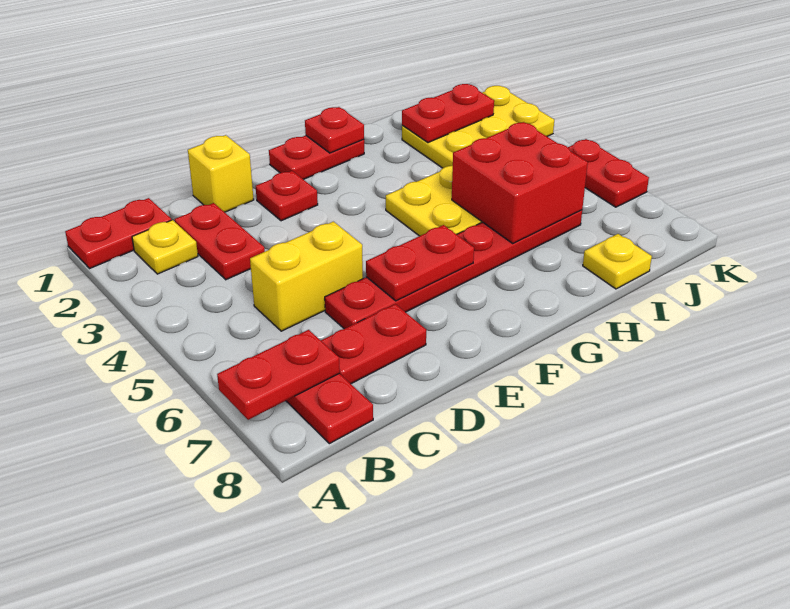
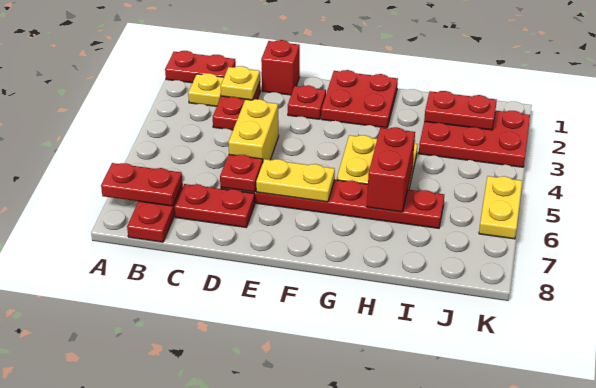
yellow 1x2 brick [250,222,363,331] -> yellow 1x2 brick turned to [228,99,279,161]
yellow 1x1 brick [188,135,254,212] -> red 1x1 brick [261,40,300,95]
red 1x2 plate [366,225,474,301] -> yellow 1x2 plate [256,159,335,202]
red 1x2 plate [269,136,364,179] -> red 2x2 plate [321,70,398,128]
red 1x1 plate [305,107,364,153] -> red 1x1 plate moved to [220,154,263,192]
red 2x2 brick [452,122,588,243] -> red 1x2 brick [367,127,415,212]
yellow 2x3 plate [402,86,554,168] -> red 2x3 plate [419,111,530,167]
yellow 1x1 plate [583,234,652,289] -> yellow 1x1 plate moved to [221,66,260,100]
red 1x2 plate [568,139,649,207] -> yellow 1x2 plate [479,176,522,239]

